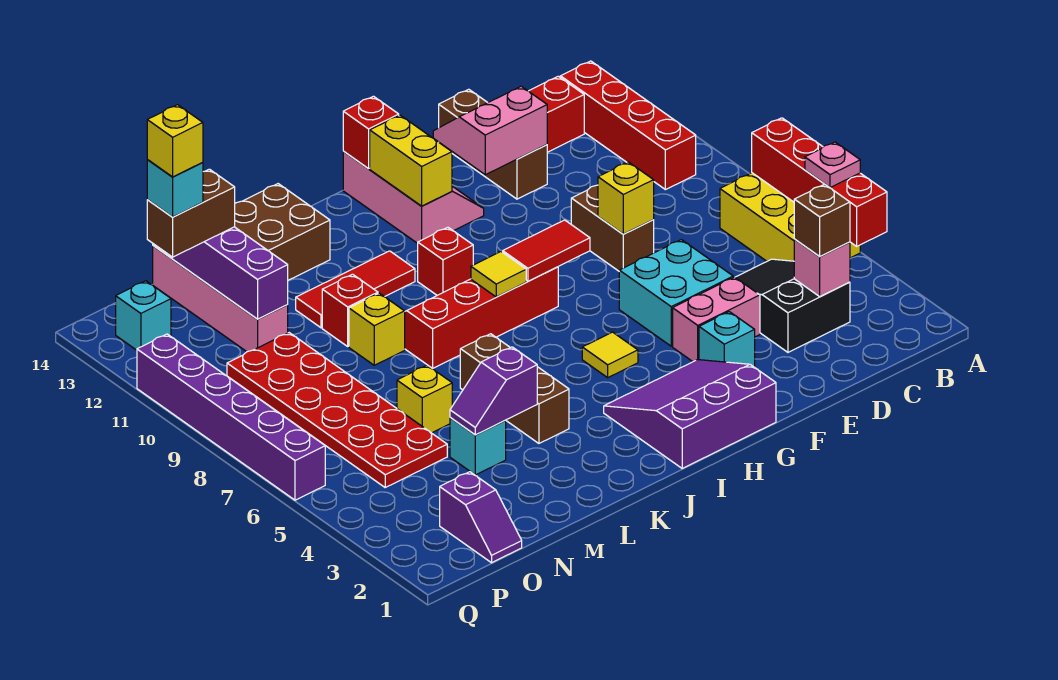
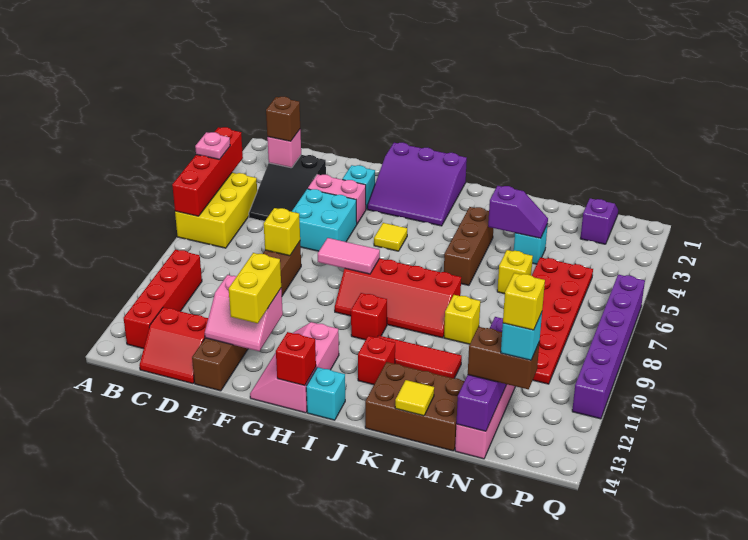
red 1x2 tile [503,220,590,281] -> pink 1x2 tile [318,238,380,274]
yellow 1x2 brick [370,115,452,206] -> yellow 1x2 brick moved to [229,253,281,323]
yellow 1x1 tile [471,252,526,297] -> yellow 1x1 tile moved to [395,380,434,416]
red 1x1 brick [322,274,378,346] -> red 1x1 brick moved to [358,336,395,385]
cyan 1x1 brick [116,281,171,350] -> cyan 1x1 brick moved to [306,367,345,420]

